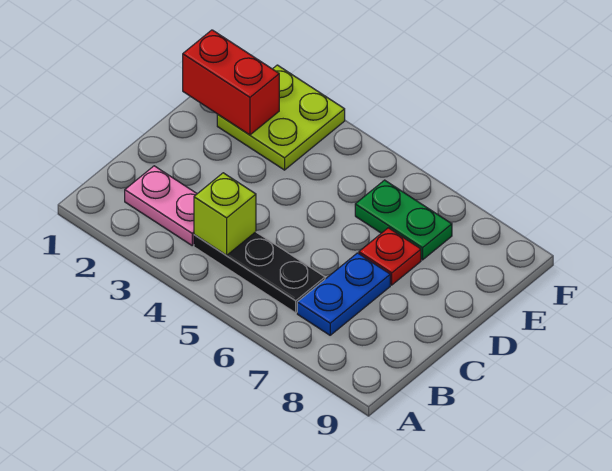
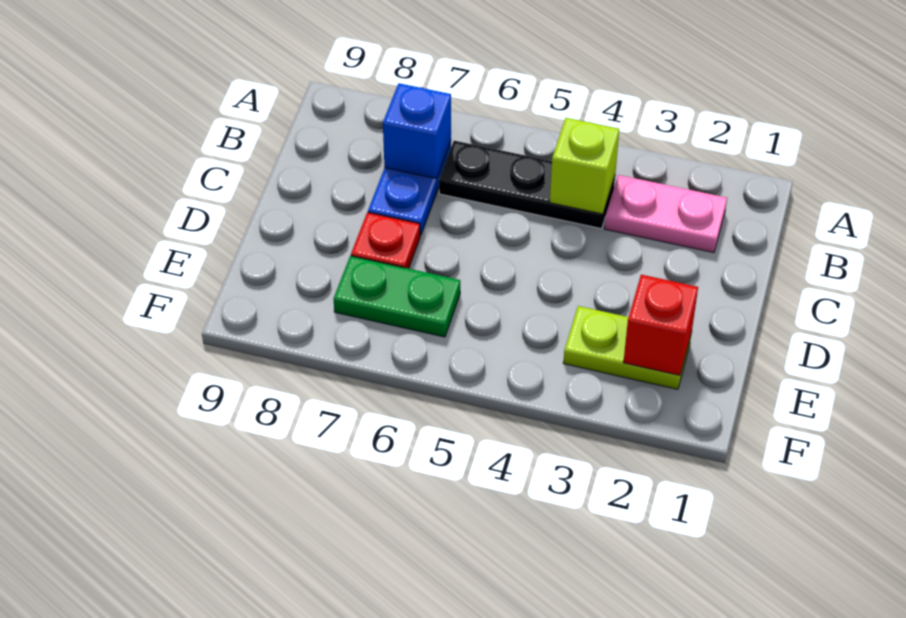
none -> blue 1x1 brick [383,83,451,179]
red 1x2 brick [183,30,279,135] -> red 1x1 brick [623,275,698,375]
lime 2x2 plate [217,65,345,170] -> lime 1x2 plate [563,306,691,389]

